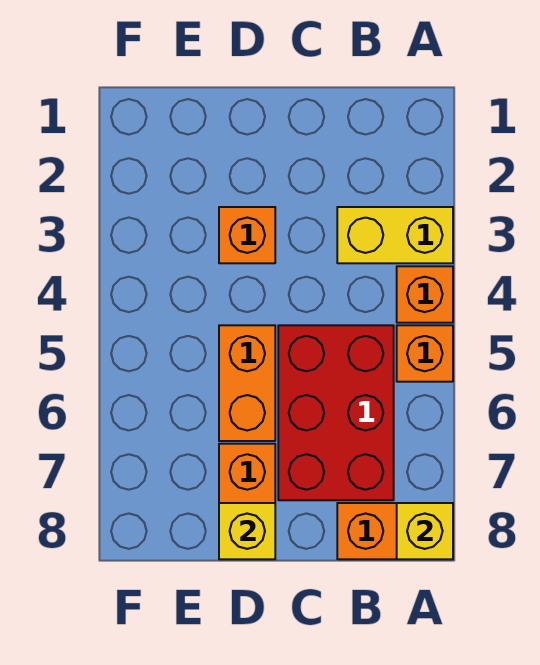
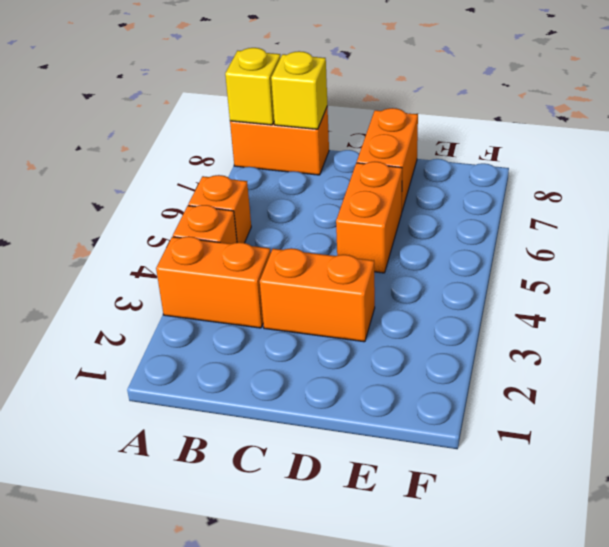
yellow 1x2 brick [337,207,453,263] -> orange 1x2 brick [156,236,271,328]
red 2x3 brick [278,325,394,500] -> none
orange 1x1 brick [219,207,275,263] -> orange 1x2 brick [260,248,375,342]
yellow 1x1 brick [219,503,275,559] -> yellow 1x1 brick moved to [271,51,327,129]

